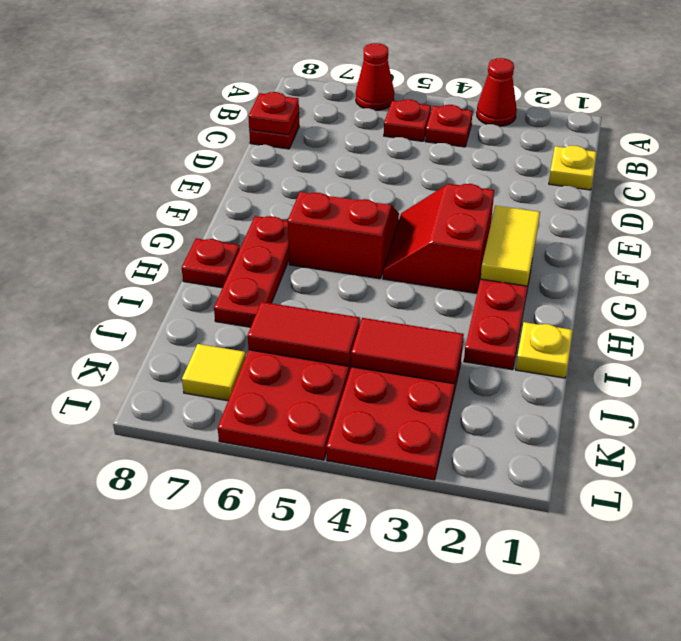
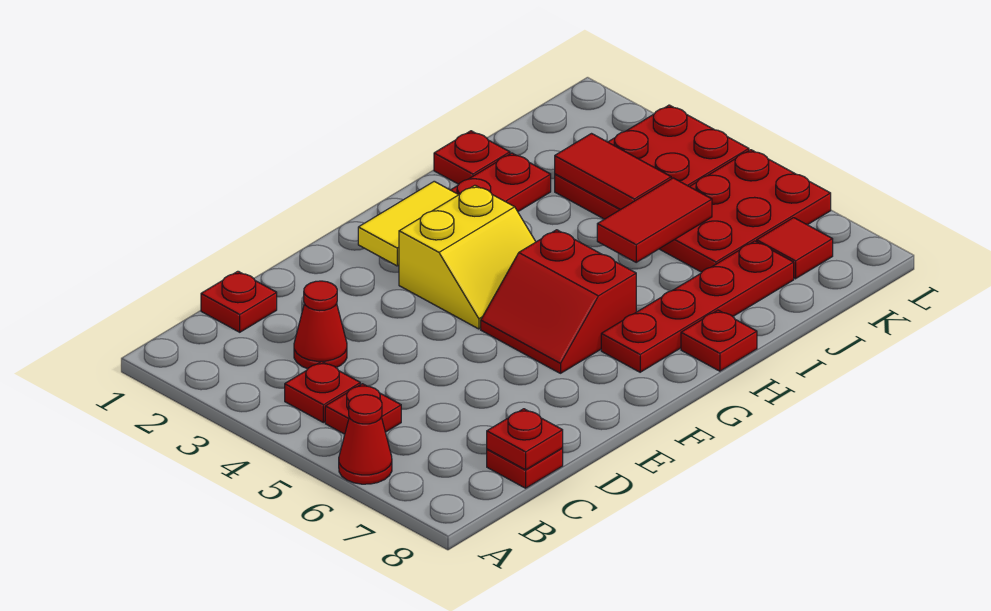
red 1x1 cone [477,58,517,126] -> red 1x1 cone moved to [294,281,347,369]
yellow 1x1 plate [549,146,597,190] -> red 1x1 plate [201,271,277,332]
red 2x2 slope [383,184,494,293] -> yellow 2x2 slope [399,185,536,329]
red 1x3 plate [214,216,289,327] -> red 1x4 plate [601,241,794,372]
yellow 1x1 plate [516,322,573,378] -> red 1x1 plate [434,131,510,184]
red 1x2 tile [248,302,360,366] -> red 1x2 tile turned to [597,178,712,262]
yellow 1x1 tile [182,344,246,401] -> red 1x1 tile [757,218,833,279]

